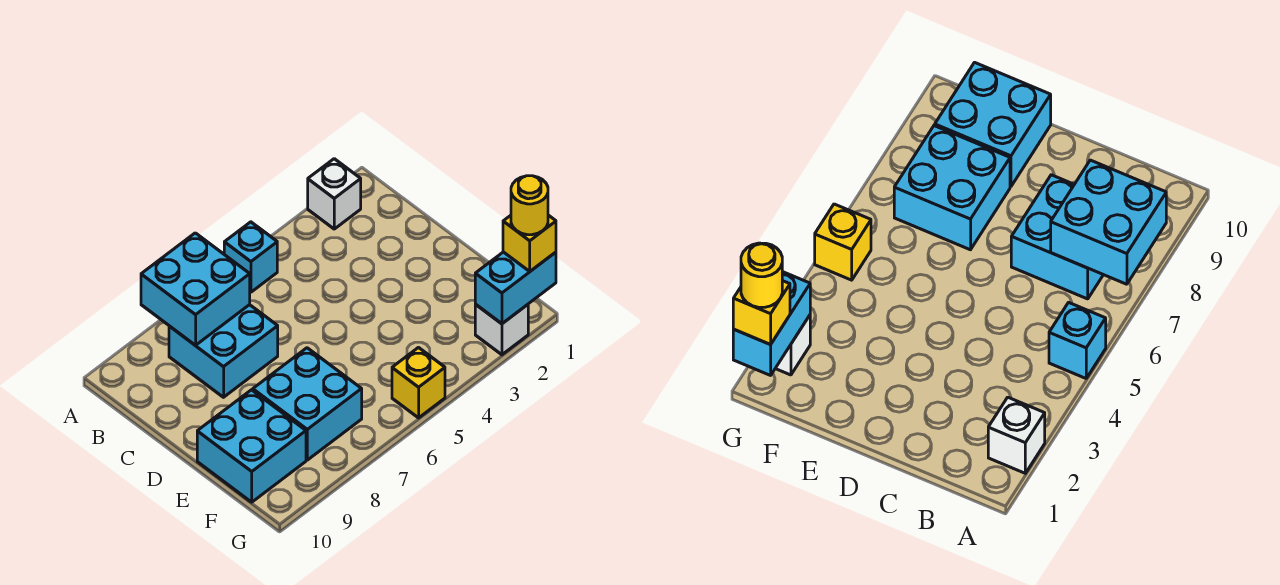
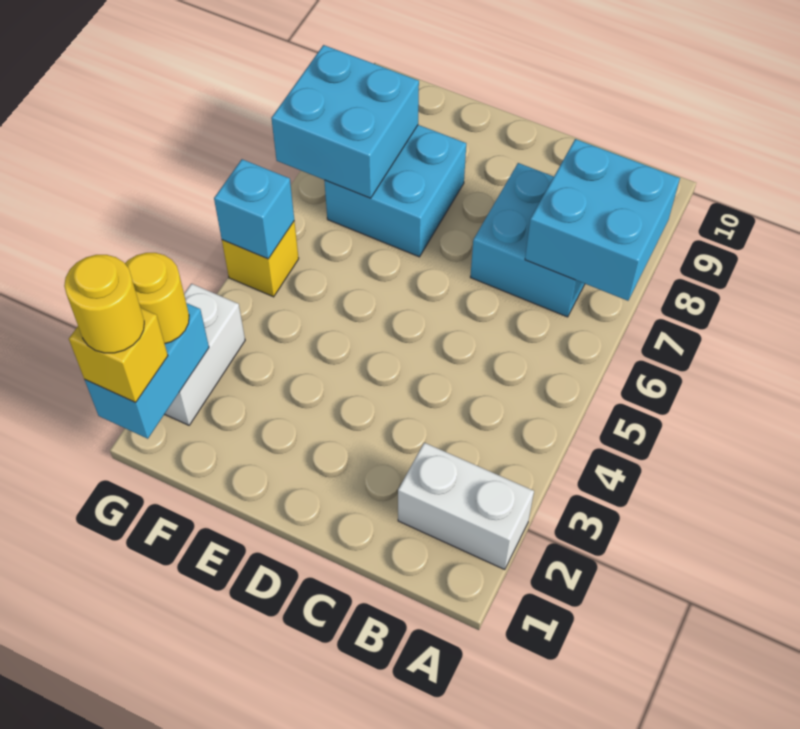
white 1x1 brick [308,159,361,229] -> white 1x2 brick [398,443,534,570]
cyan 1x1 brick [224,222,277,292] -> cyan 1x1 brick moved to [214,159,294,259]
cyan 2x2 brick [197,390,306,502] -> cyan 2x2 brick moved to [271,45,419,198]
white 1x1 brick [475,304,528,355] -> white 1x2 brick [165,284,245,425]
none -> yellow 1x1 round brick [125,253,189,343]

